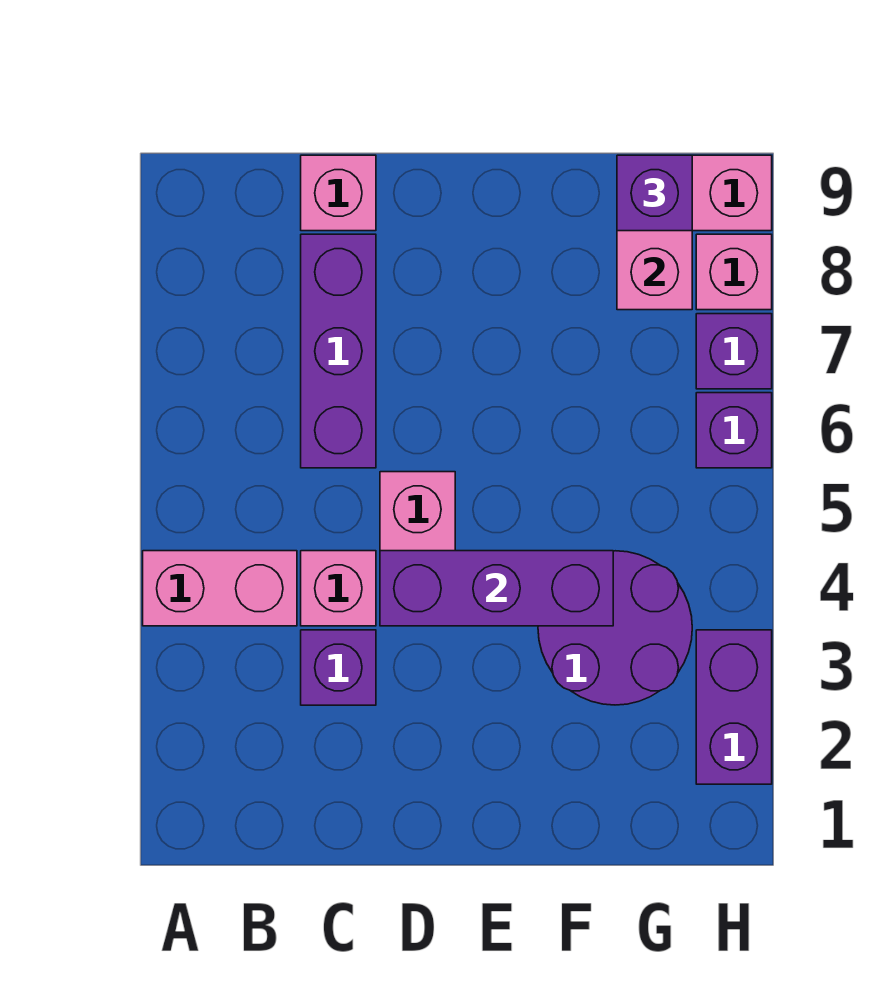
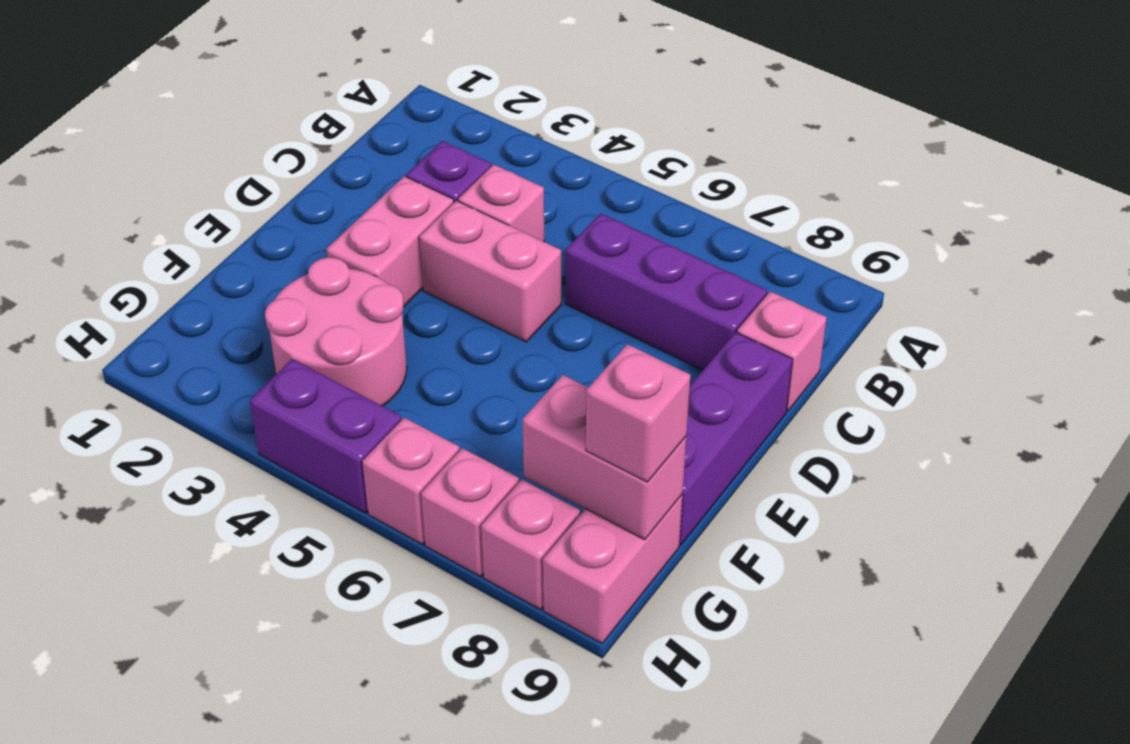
pink 1x2 brick [143,551,297,626] -> pink 1x2 brick moved to [326,176,454,307]
purple 1x3 brick [380,551,613,626] -> purple 1x3 brick moved to [679,332,793,545]
purple 2x2 round brick [538,551,692,705] -> pink 2x2 round brick [265,257,407,406]
purple 1x1 brick [617,155,692,231] -> pink 1x1 brick [586,344,690,482]
purple 1x2 brick [696,630,772,784] -> purple 1x2 brick moved to [250,359,402,513]
purple 1x1 brick [696,393,772,468] -> pink 1x1 brick [362,418,460,545]
purple 1x1 brick [696,314,772,389] -> pink 1x1 brick [421,448,519,577]

